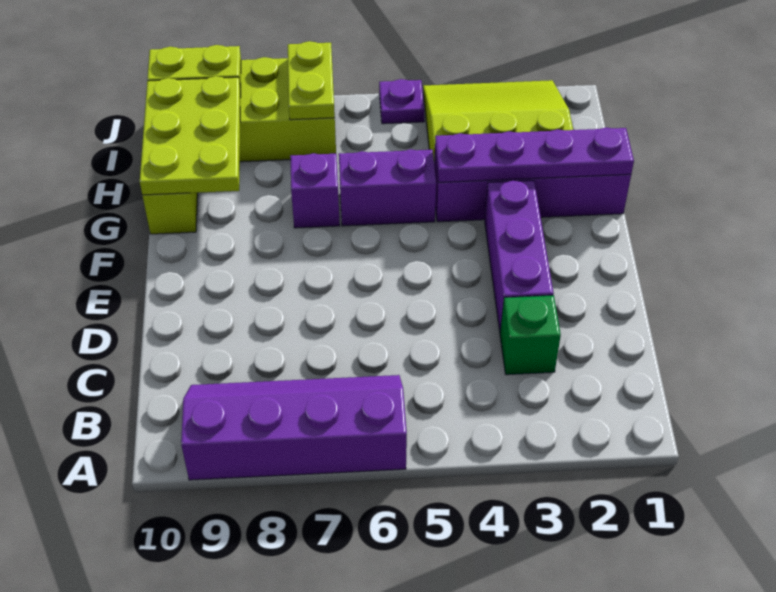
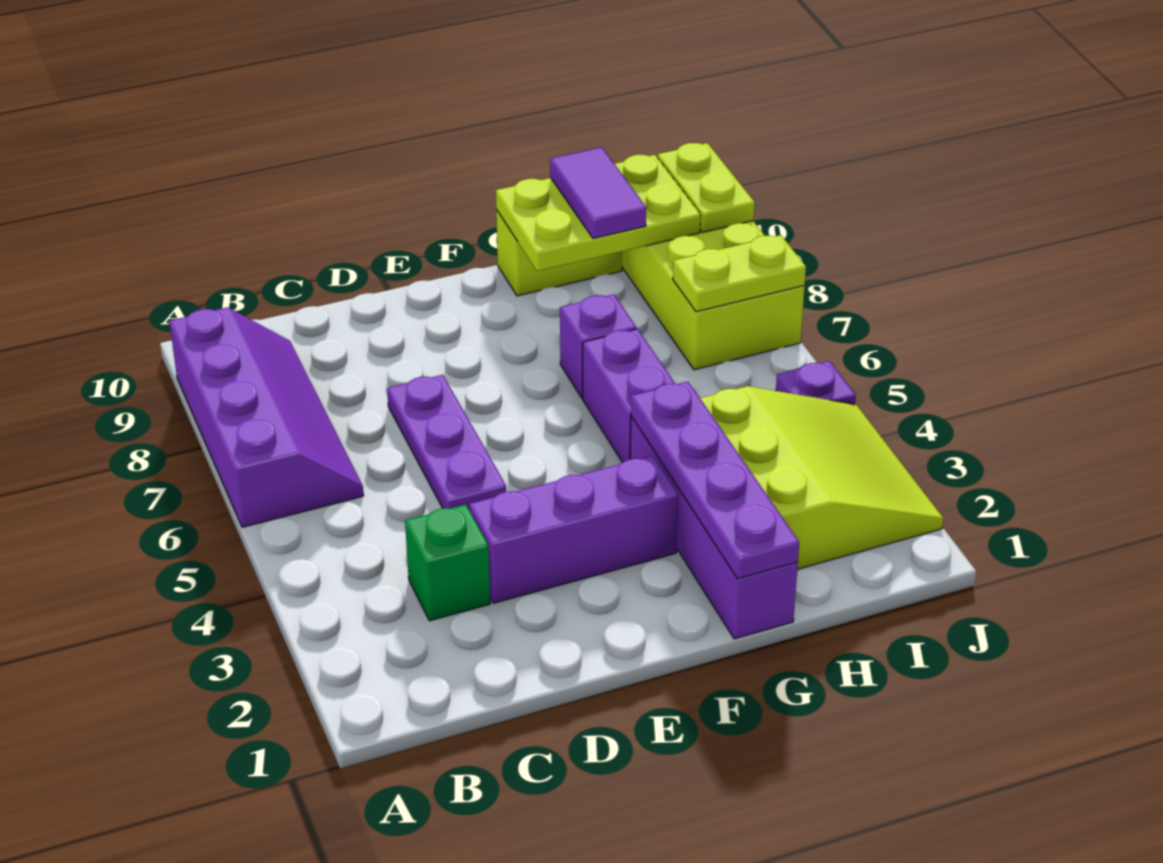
none -> purple 1x3 plate [387,375,506,510]
none -> purple 1x2 tile [550,147,646,238]

